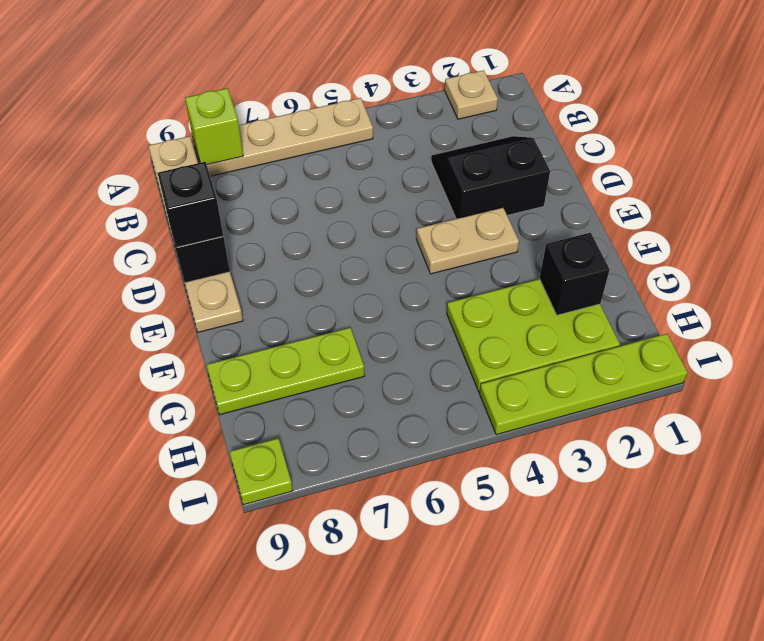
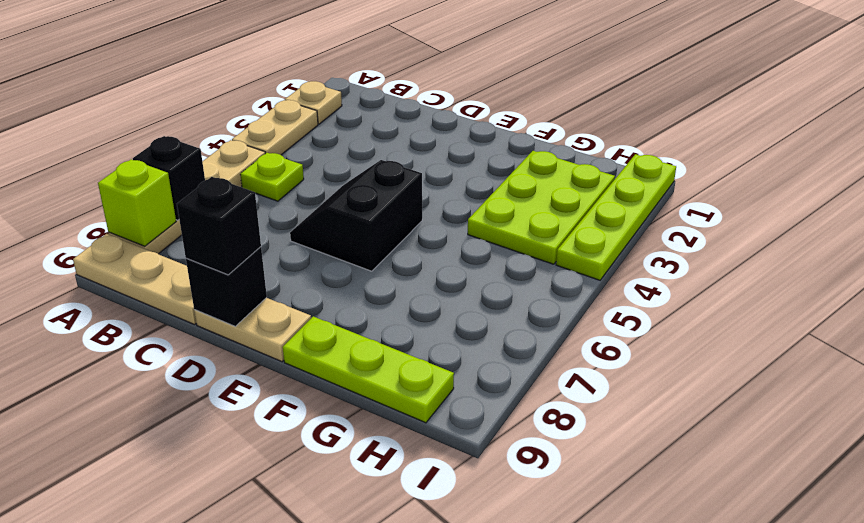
black 2x2 slope [431,136,550,219] -> black 2x2 slope moved to [290,160,422,271]
tan 1x2 plate [416,208,519,274] -> tan 1x2 plate moved to [232,100,318,155]
black 1x1 brick [539,233,610,315] -> black 1x1 brick moved to [133,136,205,220]
lime 1x3 plate [207,328,365,415] -> lime 1x3 plate turned to [283,316,454,423]
lime 1x1 plate [230,439,293,505] -> lime 1x1 plate moved to [240,153,304,201]

